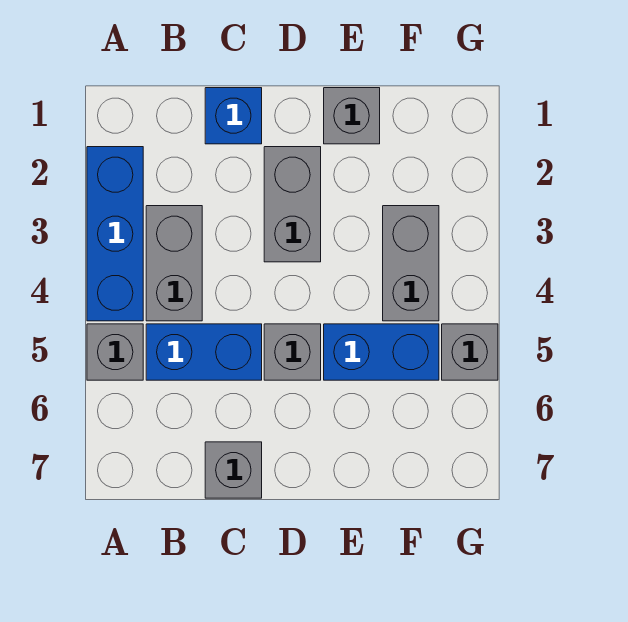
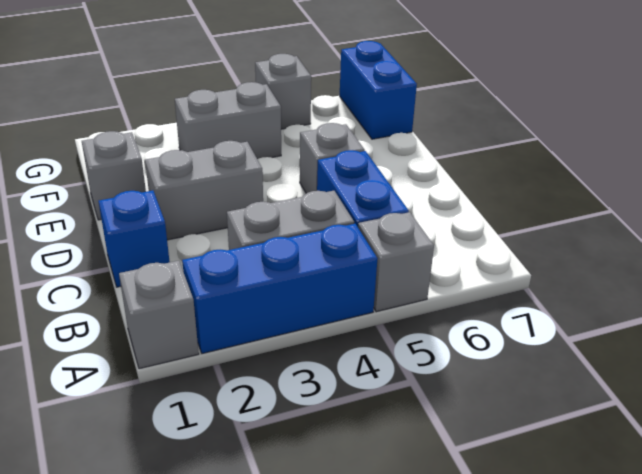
grey 1x1 brick [205,442,262,498] -> grey 1x1 brick moved to [119,261,199,369]
blue 1x2 brick [324,324,439,380] -> blue 1x2 brick moved to [340,41,417,139]

